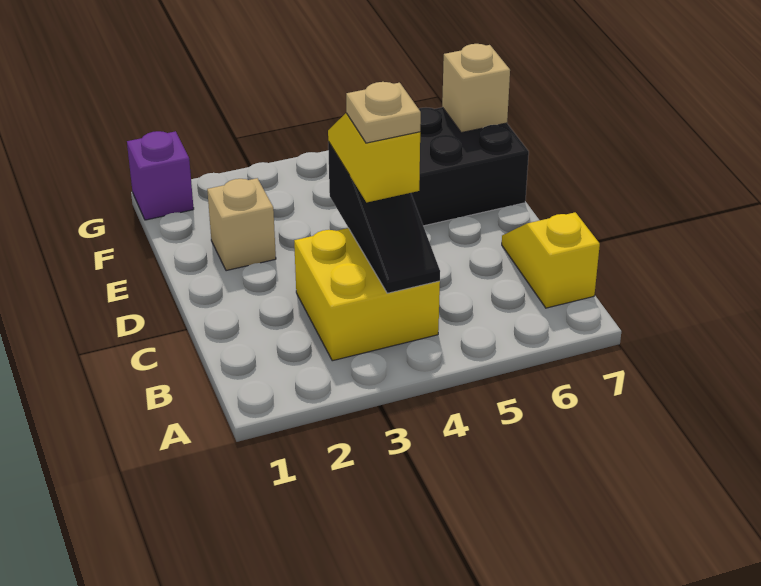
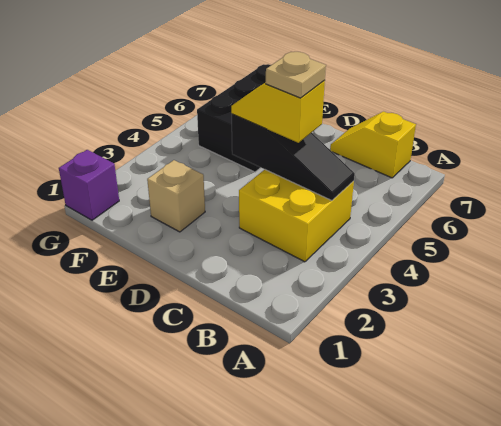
tan 1x1 brick [442,44,510,133] -> none

